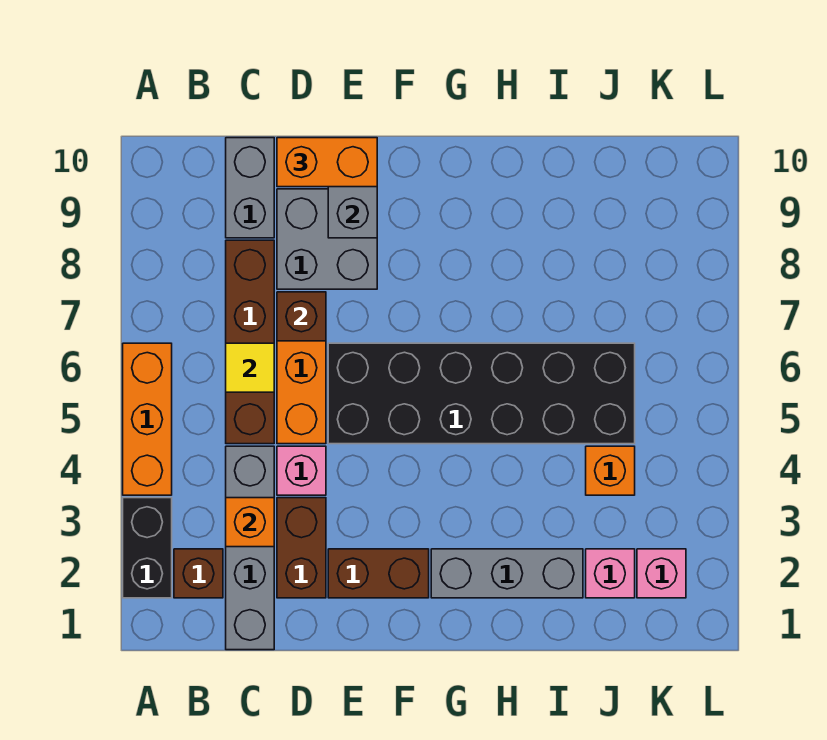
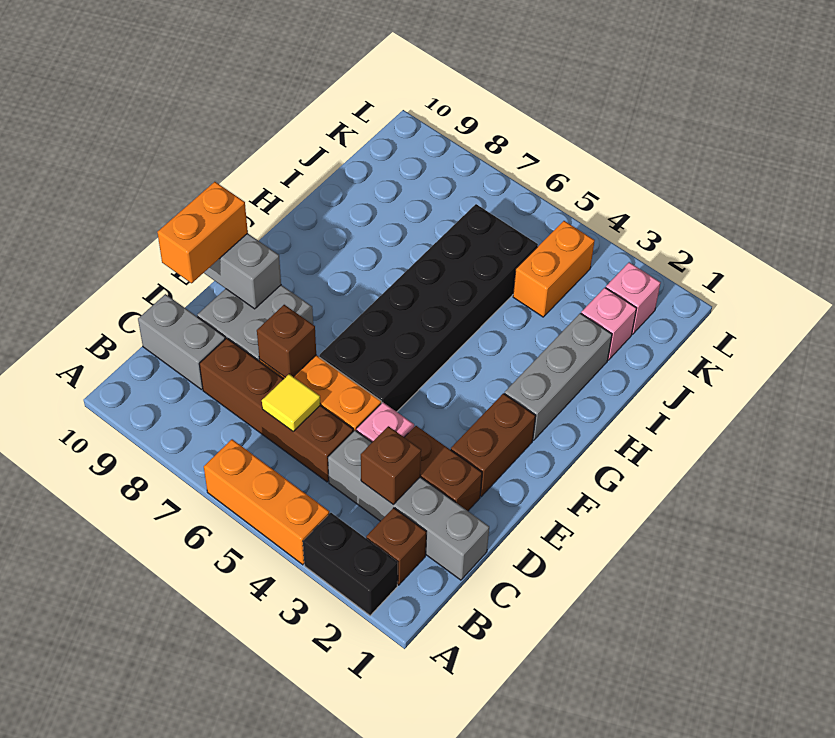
orange 1x1 brick [226,498,274,547] -> brown 1x1 brick [361,426,421,504]
orange 1x1 brick [586,446,635,495] -> orange 1x2 brick [513,221,595,317]

